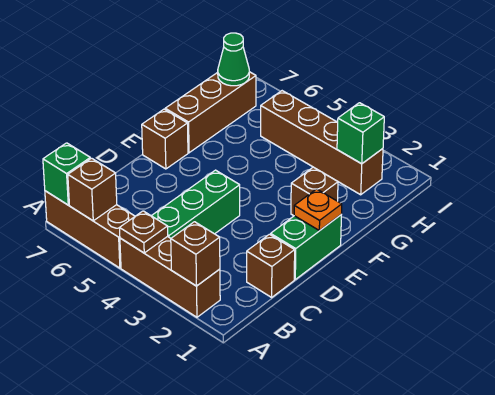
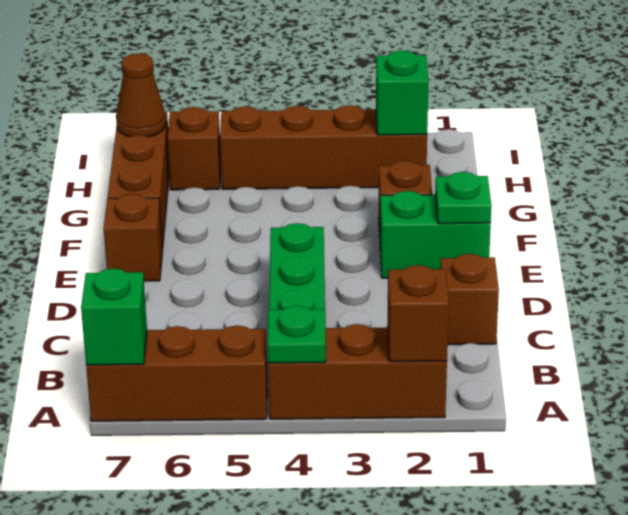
brown 1x1 plate [120,211,168,253] -> green 1x1 plate [267,306,326,363]
brown 1x1 brick [68,158,117,221] -> brown 1x1 brick moved to [167,107,221,190]
green 1x2 brick [271,215,341,279] -> green 1x2 brick turned to [380,191,491,278]
orange 1x1 plate [294,189,342,231] -> green 1x1 plate [435,172,492,224]
green 1x1 cone [218,33,249,86] -> brown 1x1 cone [116,53,166,137]

